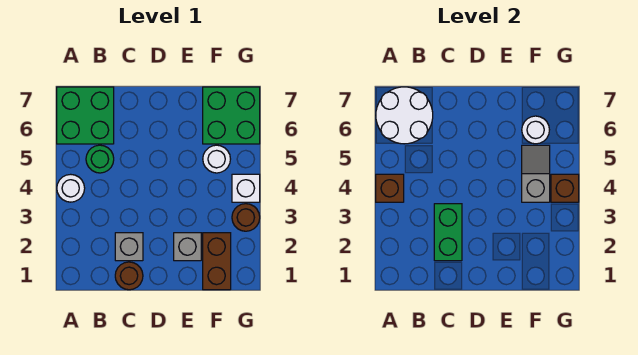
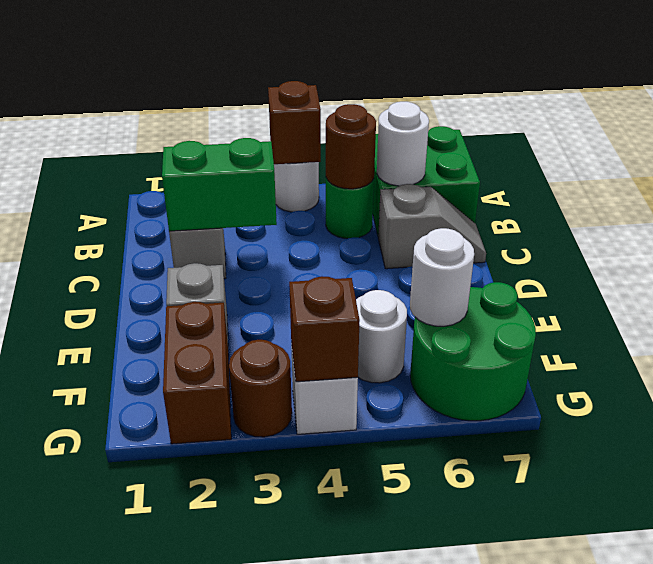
white 2x2 round brick [376,87,433,144] -> white 1x1 round brick [377,102,429,186]
brown 1x1 round brick [115,262,143,290] -> brown 1x1 round brick moved to [326,104,376,189]
brown 1x2 brick [203,233,231,290] -> brown 1x2 brick turned to [163,302,231,444]
grey 1x2 slope [522,145,550,202] -> grey 1x2 slope moved to [378,184,486,269]
green 2x2 brick [203,87,260,144] -> green 2x2 round brick [410,282,536,421]

